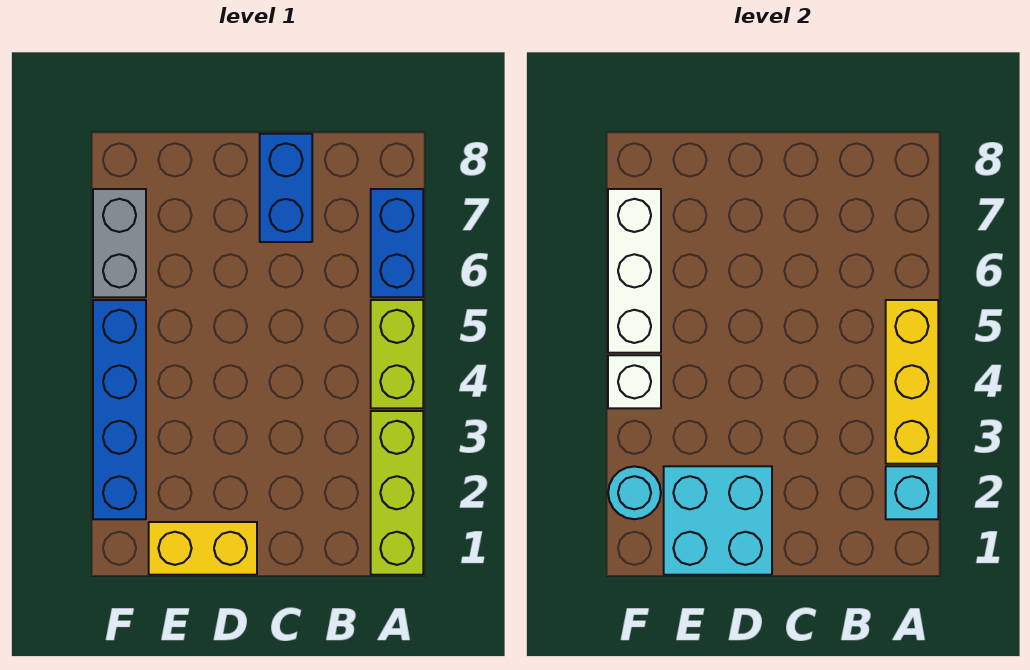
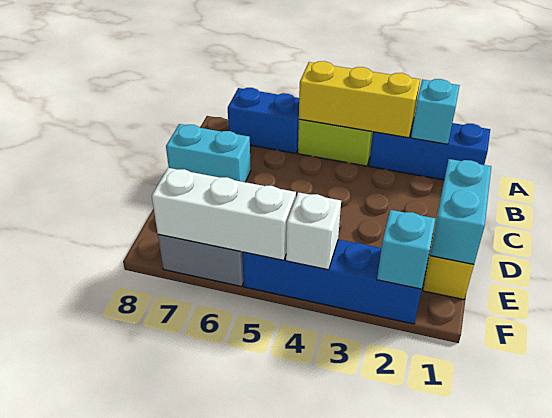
lime 1x3 brick [371,411,423,575] -> blue 1x3 brick [369,120,490,180]
blue 1x2 brick [260,134,312,242] -> cyan 1x2 brick [166,124,251,182]
cyan 2x2 brick [664,466,772,575] -> cyan 1x2 brick [430,159,491,264]
cyan 1x1 round brick [608,466,661,519] -> cyan 1x1 brick [377,210,436,289]

